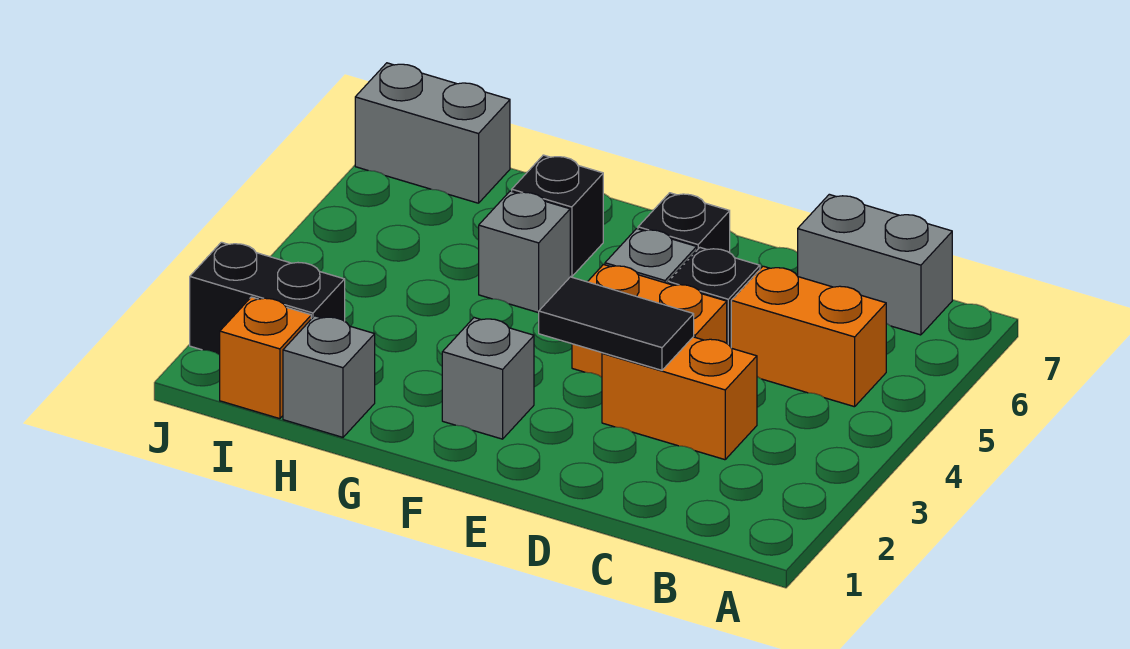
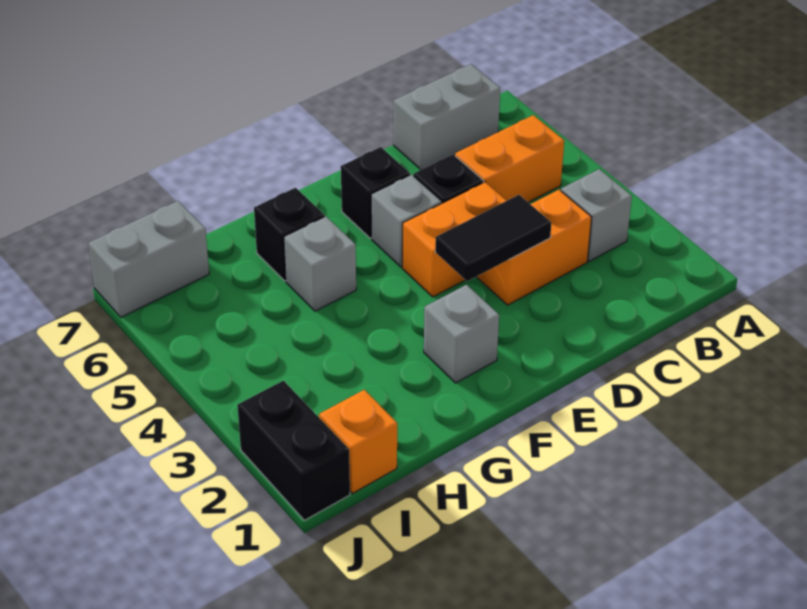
grey 1x1 brick [283,316,375,437] -> grey 1x1 brick moved to [561,169,632,261]
black 1x2 brick [190,242,345,355] -> black 1x2 brick turned to [237,381,350,520]

